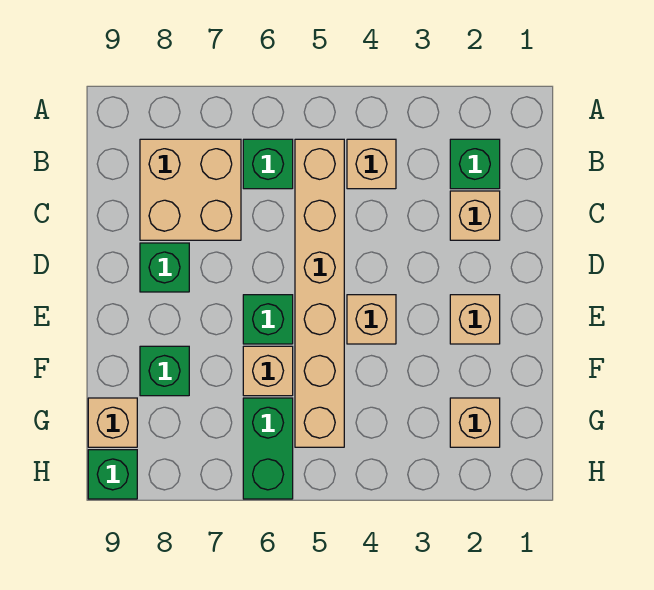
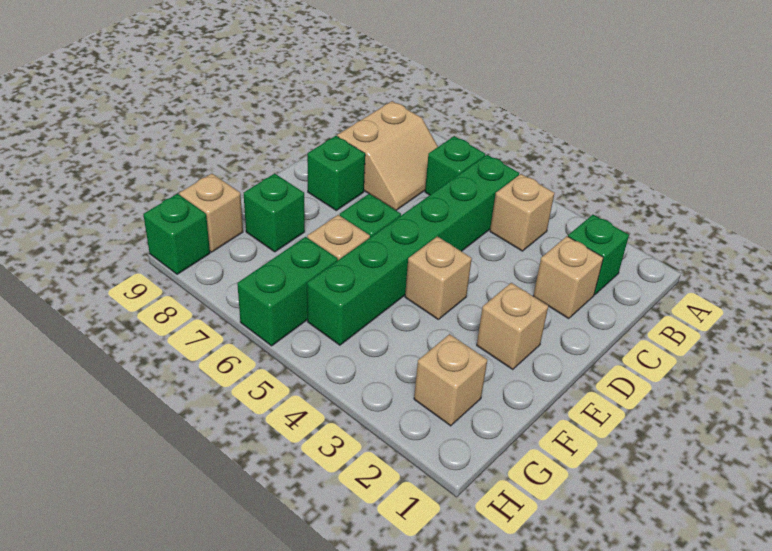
tan 1x6 brick [295,139,344,447] -> green 1x6 brick [307,155,519,345]
tan 2x2 brick [140,139,241,240] -> tan 2x2 slope [337,101,438,210]

